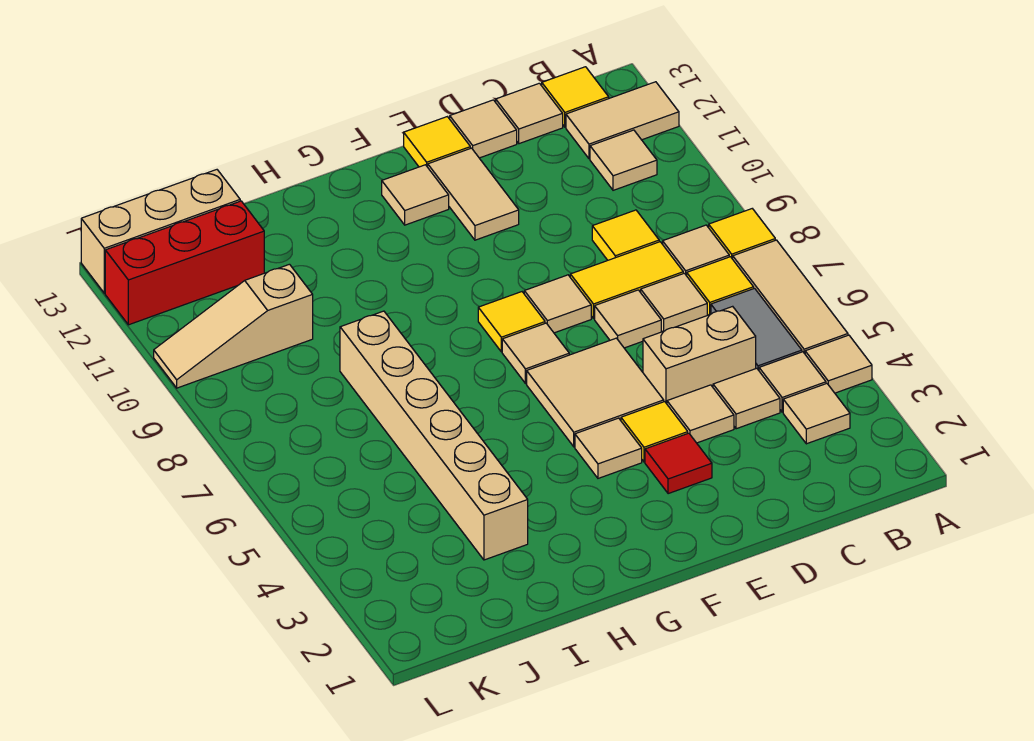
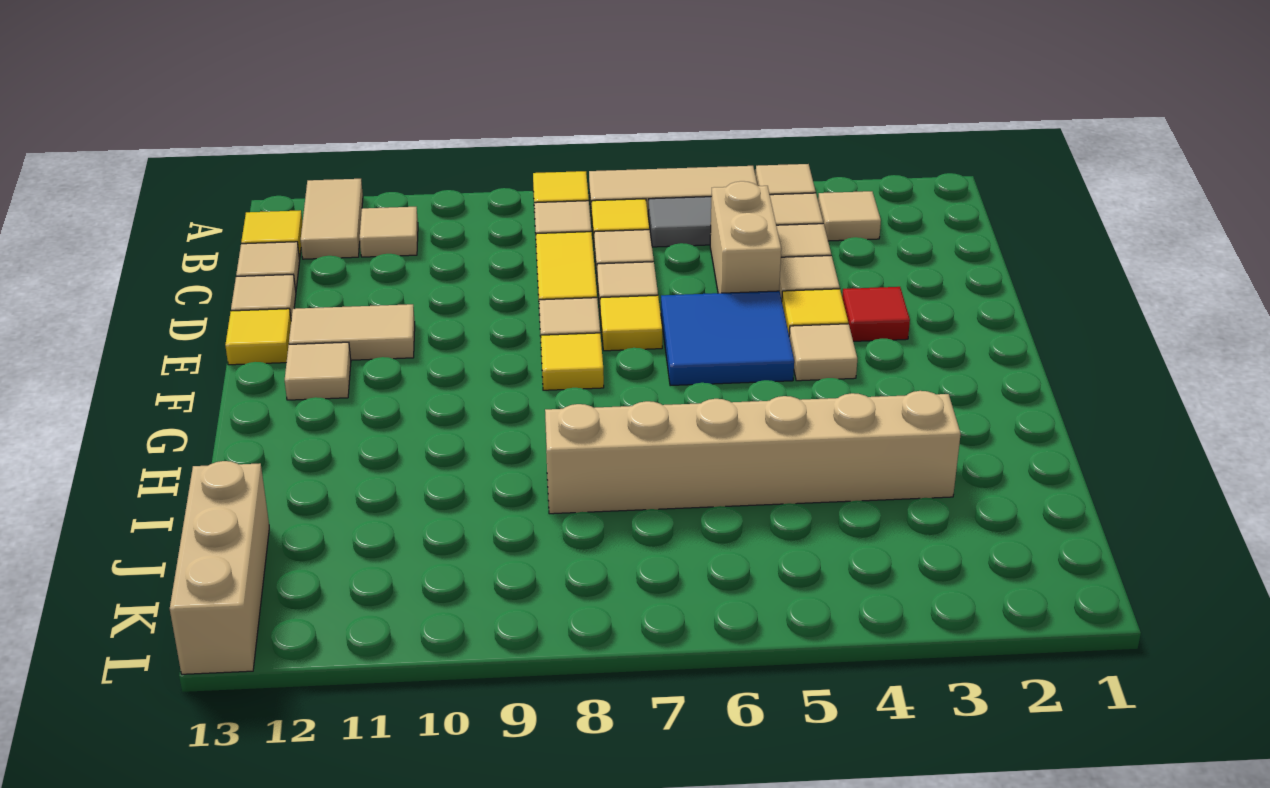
yellow 1x1 tile [592,210,659,260] -> yellow 1x1 tile moved to [600,295,663,351]
tan 2x2 tile [527,338,664,447] -> blue 2x2 tile [661,291,794,386]
tan 1x1 tile [502,323,569,384] -> none
tan 1x3 slope [154,264,313,388] -> none
red 1x3 brick [105,201,264,325] -> none

